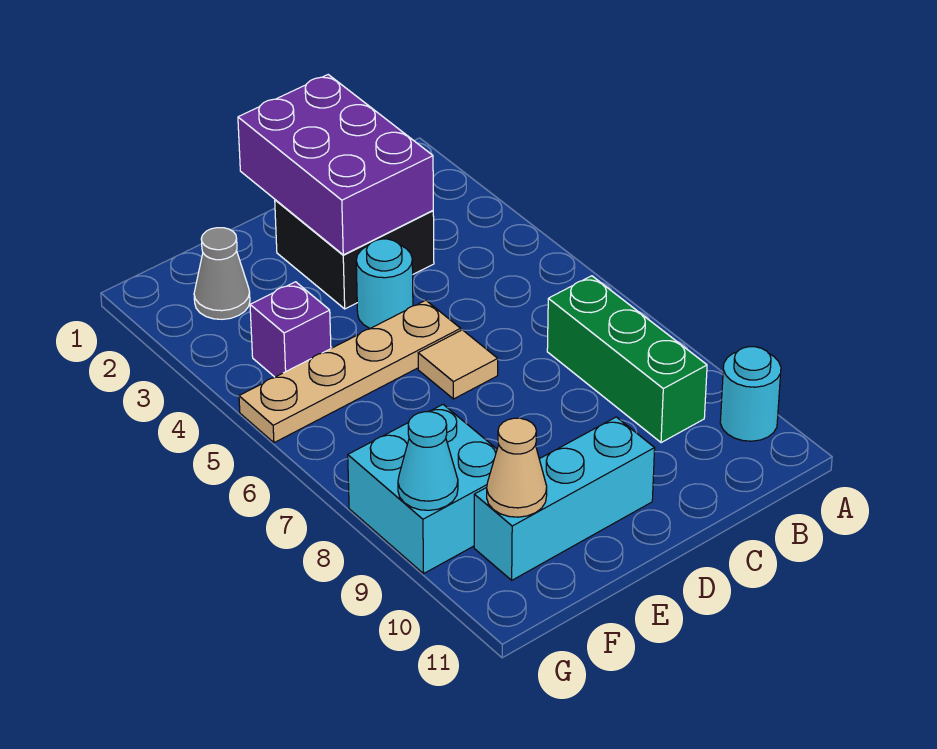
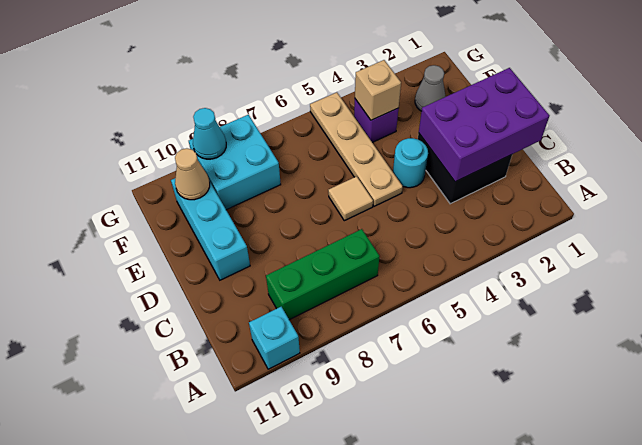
cyan 1x1 round brick [720,347,781,441] -> cyan 1x1 brick [249,307,300,369]
none -> tan 1x1 brick [355,60,401,120]

